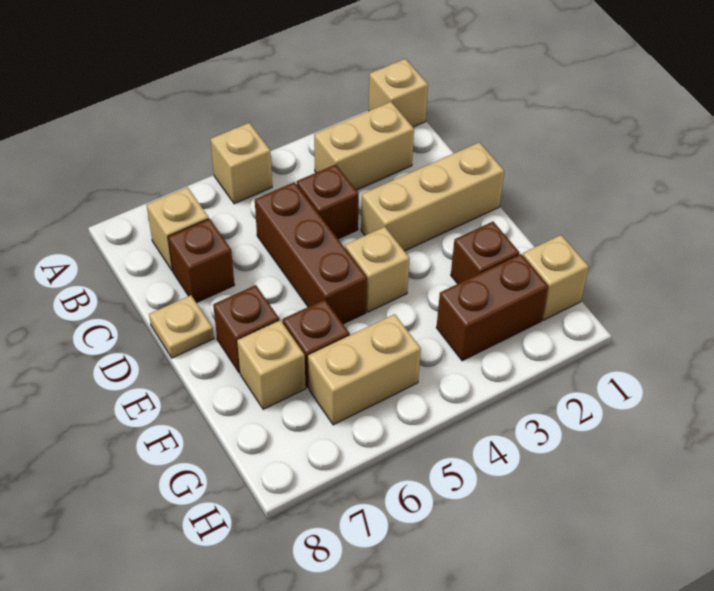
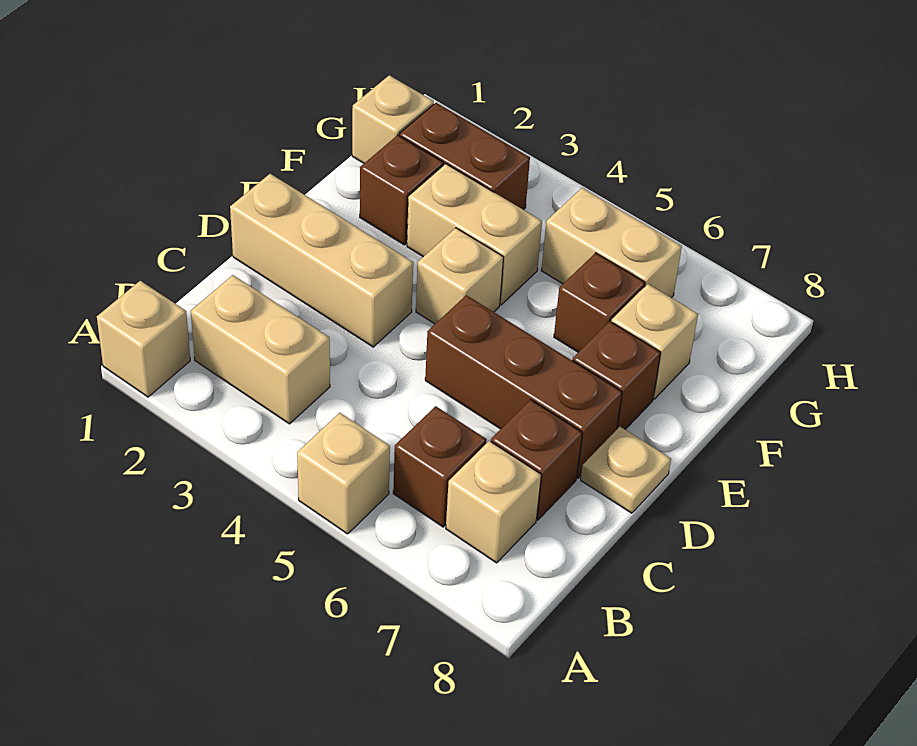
brown 1x1 brick [297,165,359,239] -> brown 1x1 brick moved to [393,406,487,527]
brown 1x3 brick [255,182,367,324] -> brown 1x3 brick turned to [425,295,622,478]
none -> tan 1x2 brick [407,164,542,305]

